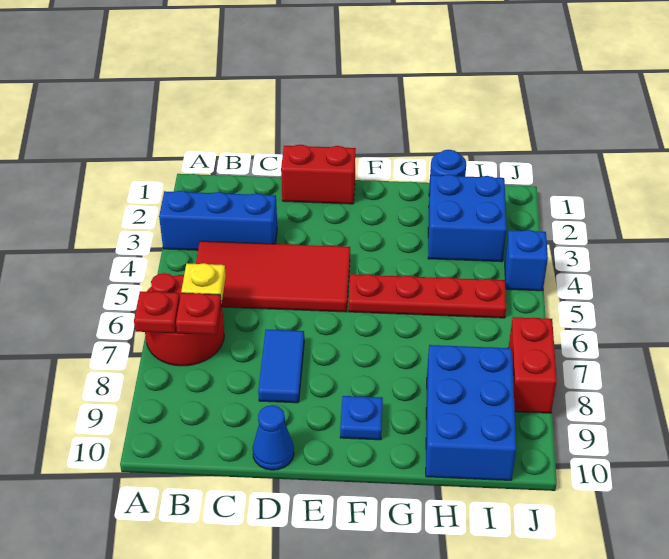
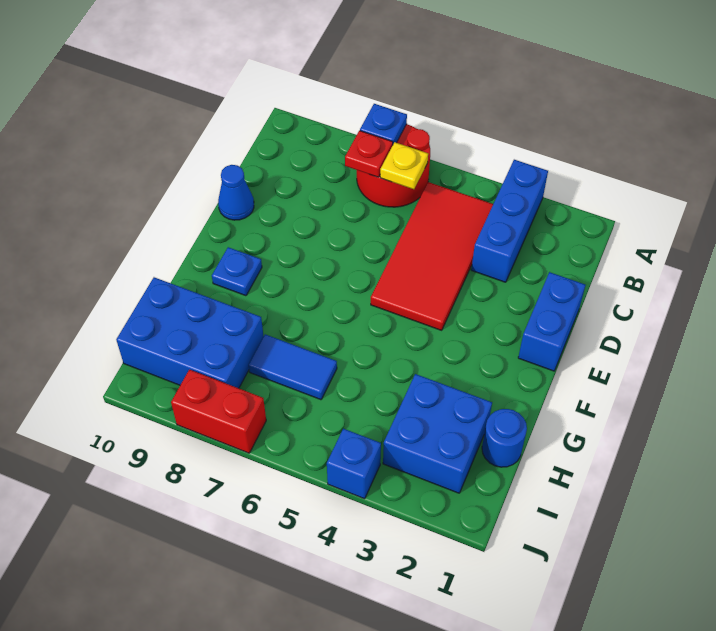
red 1x1 plate [134,291,180,333] -> blue 1x1 plate [360,104,407,144]
red 1x2 brick [281,144,356,204] -> blue 1x2 brick [518,272,585,371]
blue 1x2 tile [258,330,304,403] -> blue 1x2 tile moved to [249,334,337,400]
red 1x4 plate [348,274,506,318] -> none

